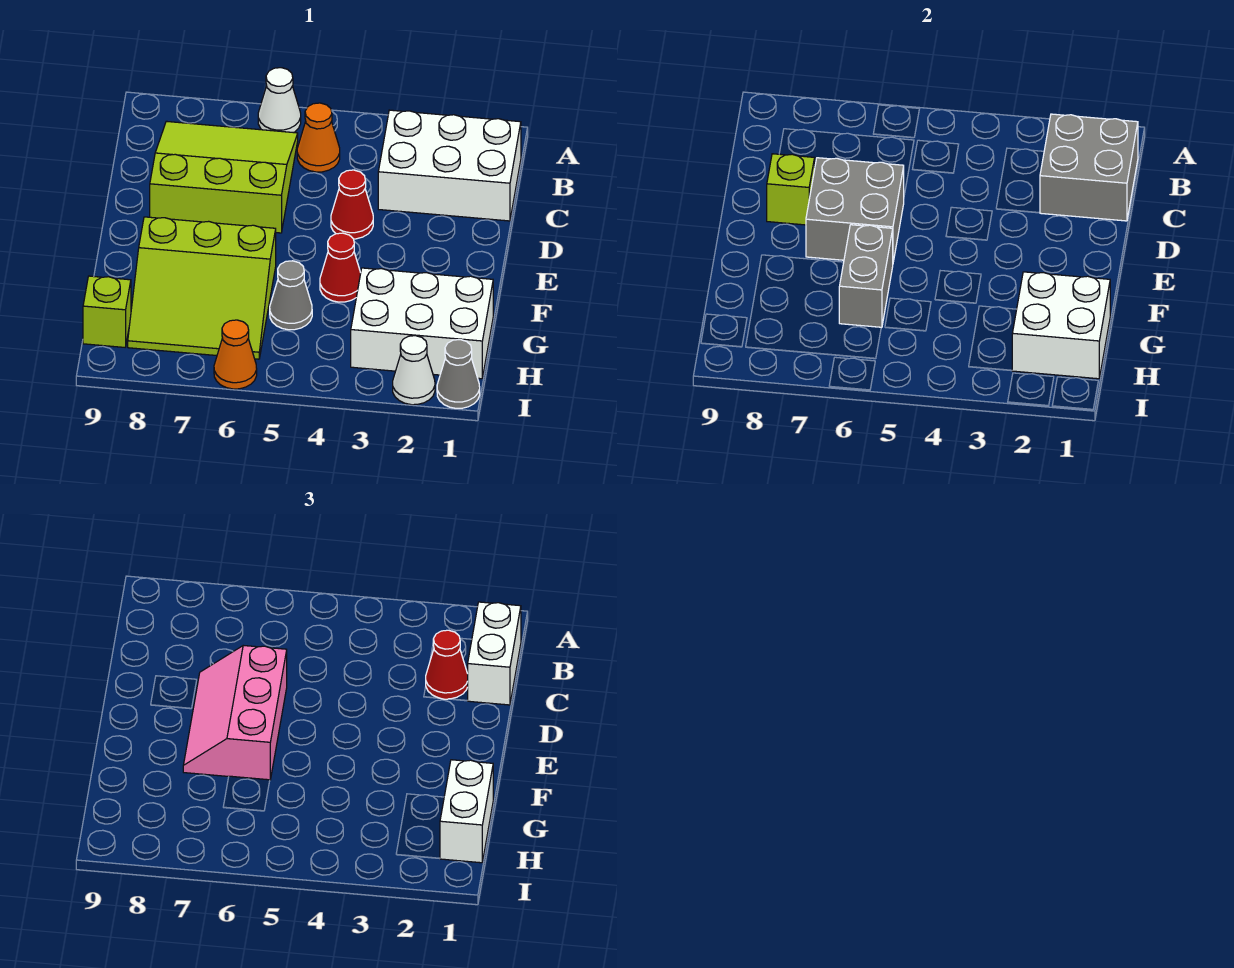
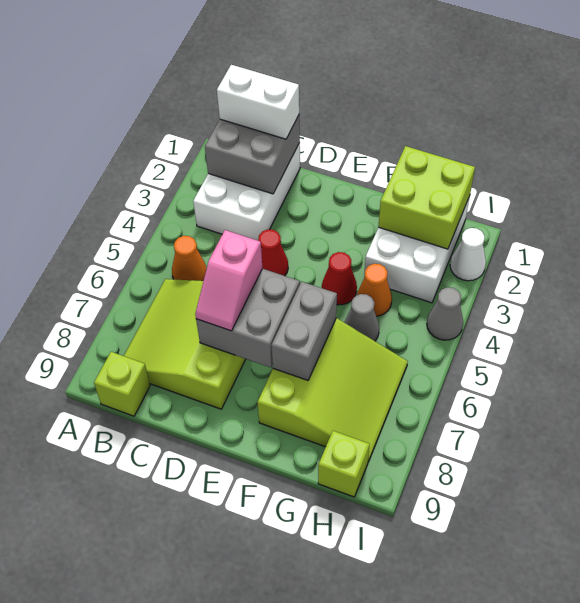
white 1x1 cone [258,68,301,133] -> none
red 1x1 cone [426,630,468,699] -> none
pink 2x3 slope [183,645,287,780] -> pink 1x2 slope [195,230,263,331]
lime 1x1 brick [767,154,815,225] -> lime 1x1 brick moved to [94,352,150,416]
grey 1x2 brick [839,225,893,328] -> grey 1x2 brick turned to [271,282,337,380]
white 2x2 brick [1012,272,1110,379] -> lime 2x2 brick [379,146,475,249]
white 1x2 brick [440,760,493,863] -> none
grey 1x1 cone [437,340,480,408] -> grey 1x1 cone moved to [427,287,463,340]
orange 1x1 cone [214,320,257,389] -> orange 1x1 cone moved to [357,264,392,316]

